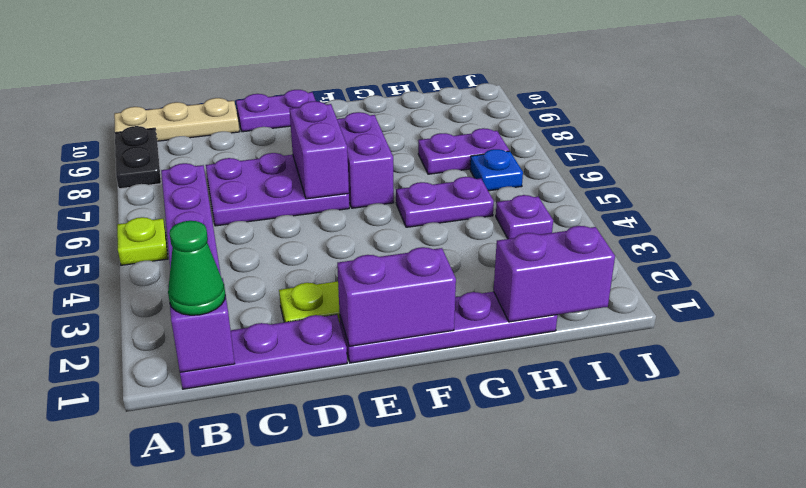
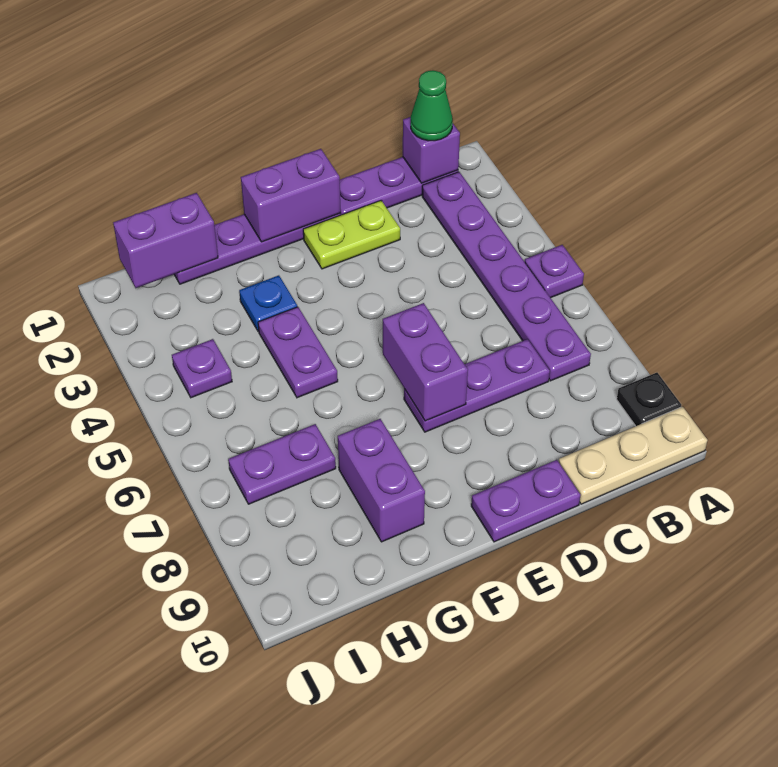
lime 1x1 plate [117,217,168,265] -> purple 1x1 plate [525,245,584,298]
black 1x2 plate [115,126,161,189] -> black 1x1 plate [617,373,681,426]
purple 2x3 plate [206,153,349,226] -> purple 1x3 plate [404,339,550,432]
purple 1x2 brick [337,112,394,208] -> purple 1x2 brick moved to [338,419,425,542]
purple 1x2 plate [396,177,494,227] -> purple 1x2 plate turned to [258,307,338,398]
blue 1x1 plate [470,149,523,191] -> blue 1x1 plate moved to [239,275,297,332]

